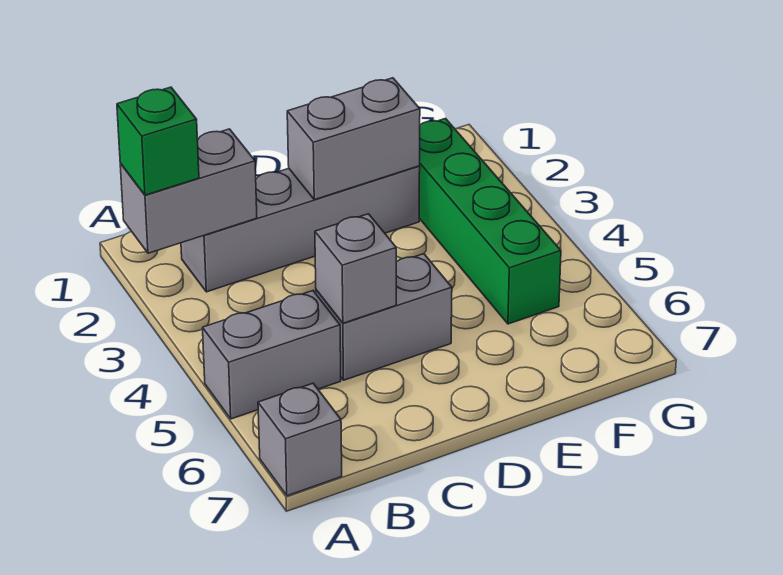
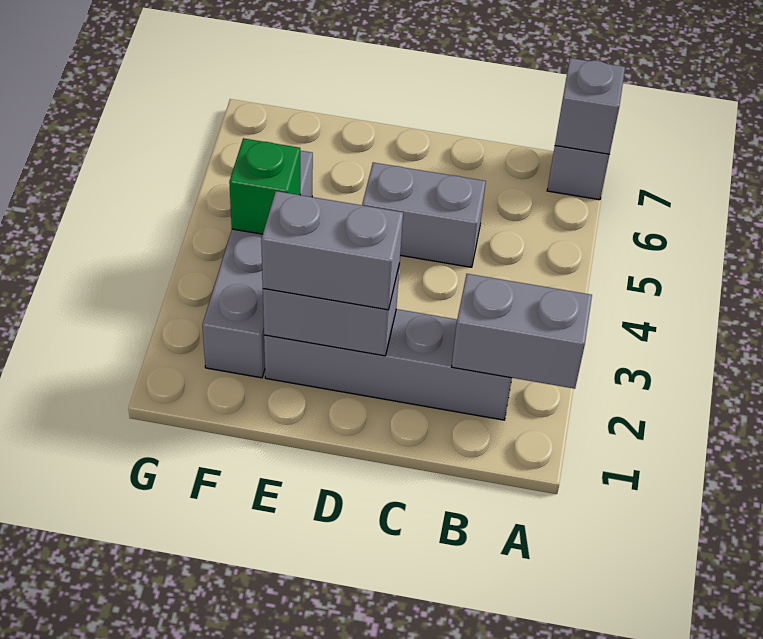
green 1x1 brick [117,87,199,195] -> green 1x1 brick moved to [229,138,300,234]
grey 1x2 brick [203,291,341,419] -> grey 1x2 brick moved to [261,191,403,310]
grey 1x1 brick [315,214,396,323] -> grey 1x1 brick moved to [555,58,625,154]
green 1x4 brick [419,119,561,324] -> grey 1x4 brick [202,151,313,378]

